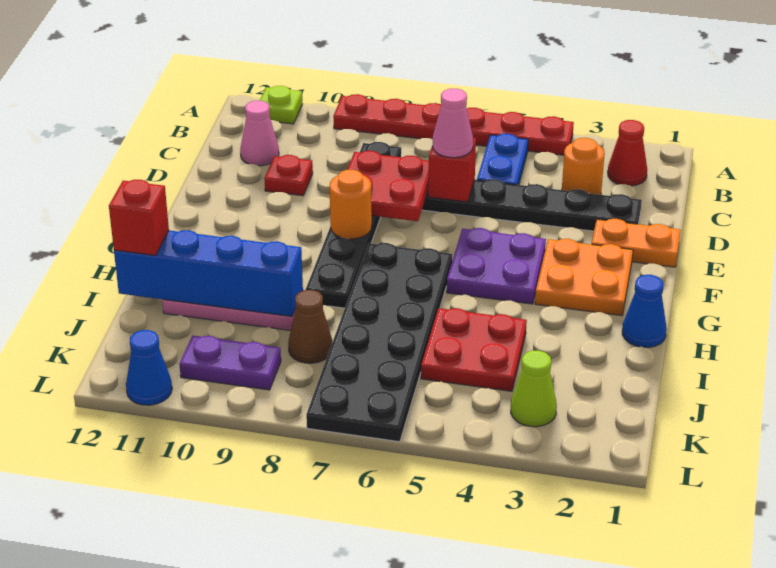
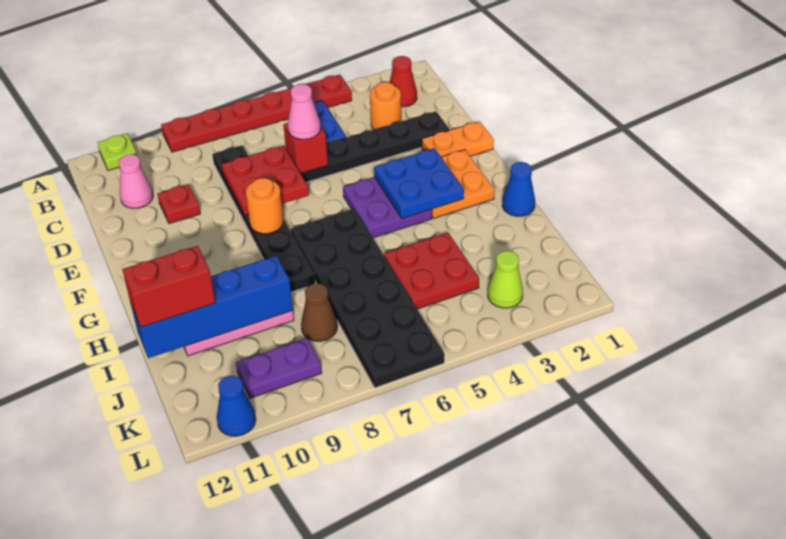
none -> blue 2x2 plate [374,149,464,218]
red 1x1 brick [109,180,169,255] -> red 1x2 brick [122,246,215,327]

